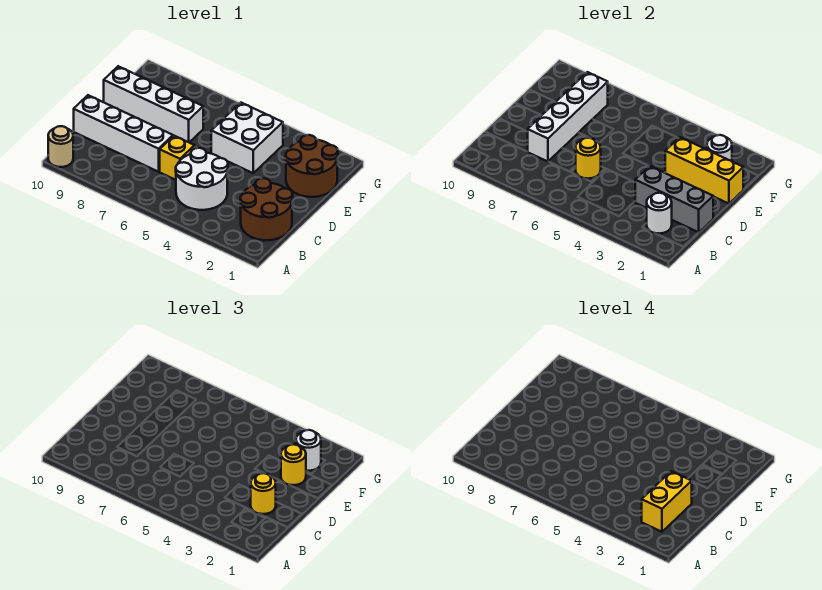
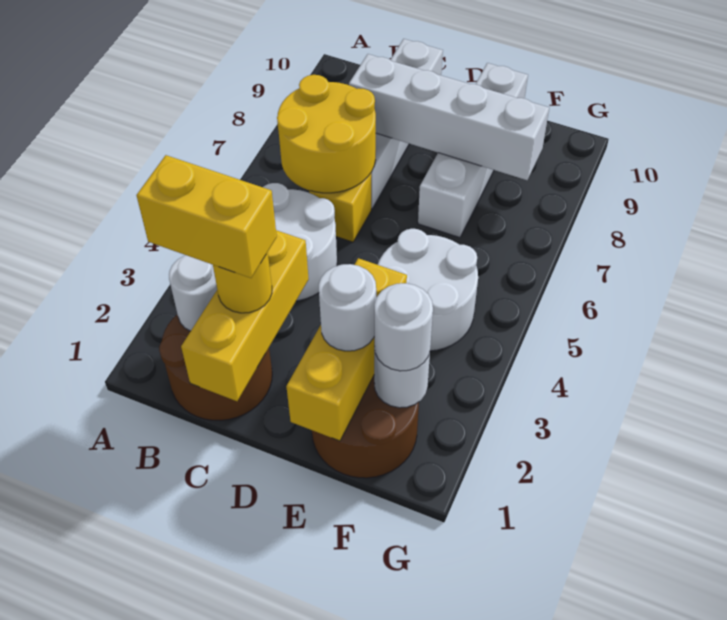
tan 1x1 round brick [48,126,73,167] -> none
grey 1x3 brick [635,166,713,233] -> yellow 1x3 brick [181,230,309,401]
yellow 1x1 round brick [576,138,601,179] -> yellow 2x2 round brick [277,75,376,193]
yellow 1x1 round brick [281,444,306,485] -> white 1x1 round brick [319,264,376,351]
white 2x2 brick [211,103,283,173] -> white 2x2 round brick [378,229,478,351]

